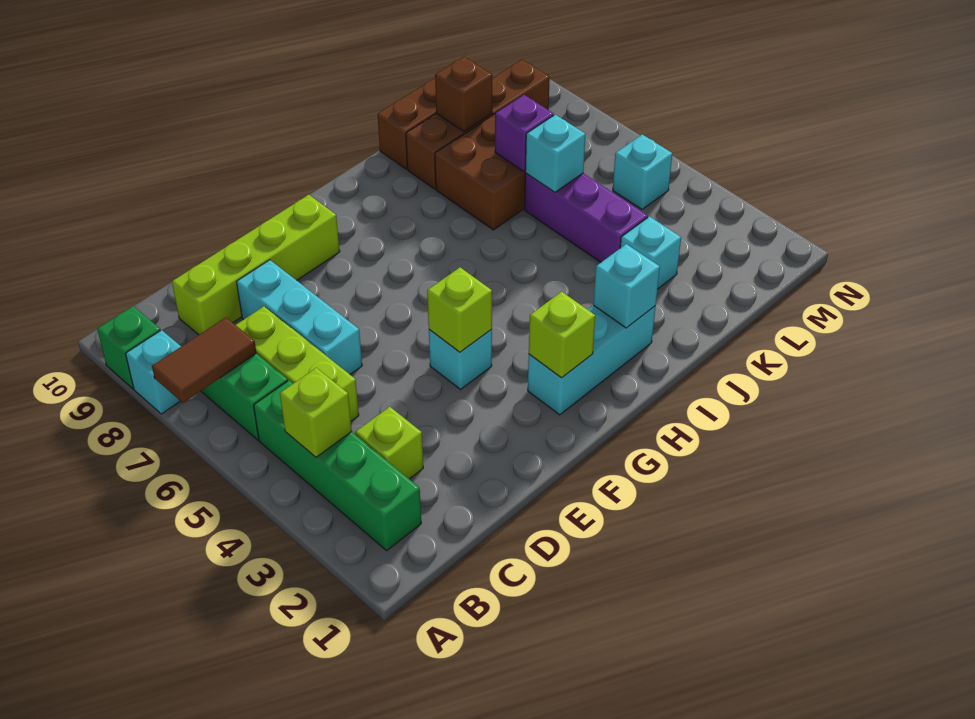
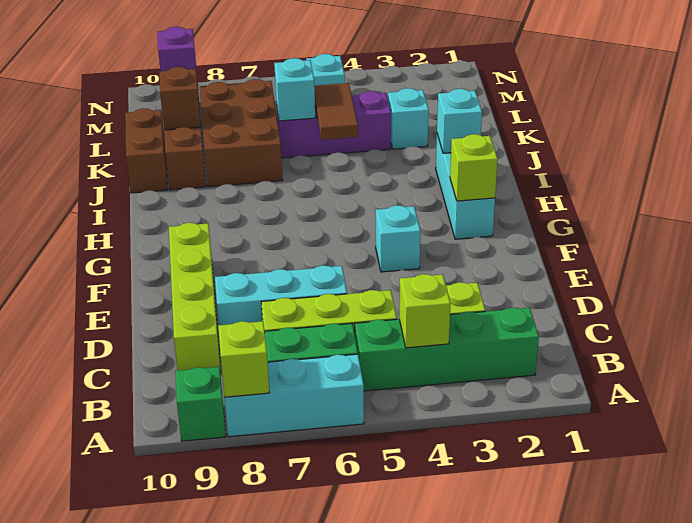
brown 1x2 tile [152,317,256,403] -> brown 1x2 tile moved to [314,83,358,140]
cyan 1x1 brick [126,330,181,414] -> cyan 1x3 brick [225,354,364,437]
lime 1x1 brick [427,267,492,352] -> lime 1x1 brick moved to [218,321,269,397]
purple 1x1 brick [495,95,554,172] -> purple 1x1 brick moved to [157,27,198,85]

